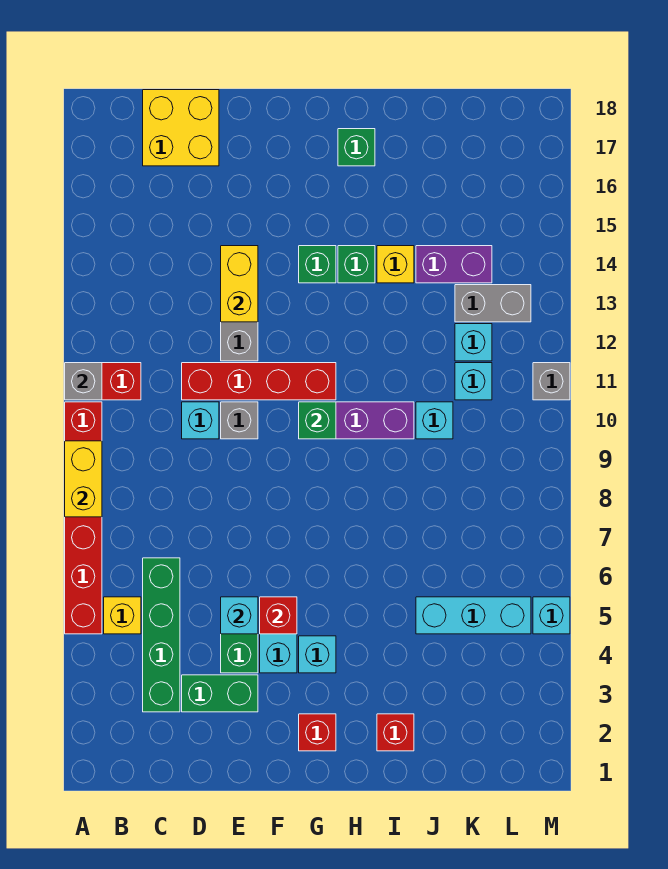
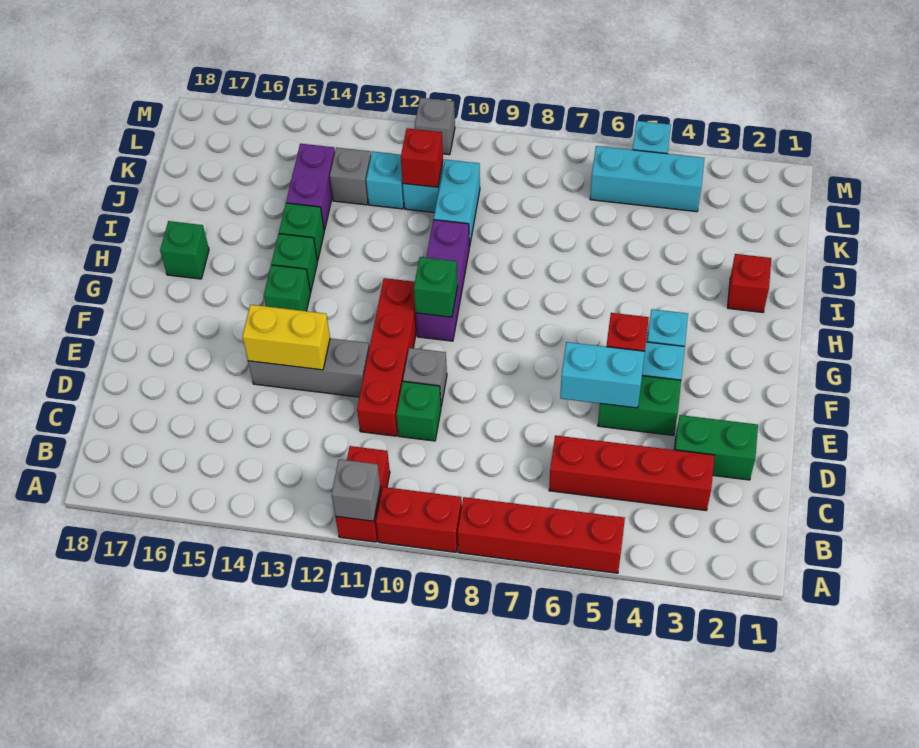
yellow 1x2 brick [65,441,102,517] -> none
yellow 1x1 brick [104,597,141,634] -> none
green 1x4 brick [143,558,180,712] -> red 1x4 brick [549,435,714,510]
yellow 2x2 brick [143,90,219,166] -> none
green 1x2 brick [182,675,258,712] -> green 1x2 brick turned to [674,415,758,480]
cyan 1x1 brick [182,402,219,439] -> green 1x1 brick [396,382,441,441]
cyan 1x1 brick [221,597,258,634] -> cyan 1x2 brick [560,342,645,408]
red 1x1 brick [299,714,336,751] -> red 1x1 brick moved to [401,128,443,187]
yellow 1x1 brick [377,246,414,283] -> green 1x1 brick [279,203,324,261]
cyan 1x3 brick [416,597,531,634] -> cyan 1x3 brick turned to [590,146,705,212]
cyan 1x1 brick [416,402,453,439] -> cyan 1x2 brick [434,159,480,247]
grey 1x2 brick [455,285,531,322] -> grey 1x1 brick [330,148,371,205]

